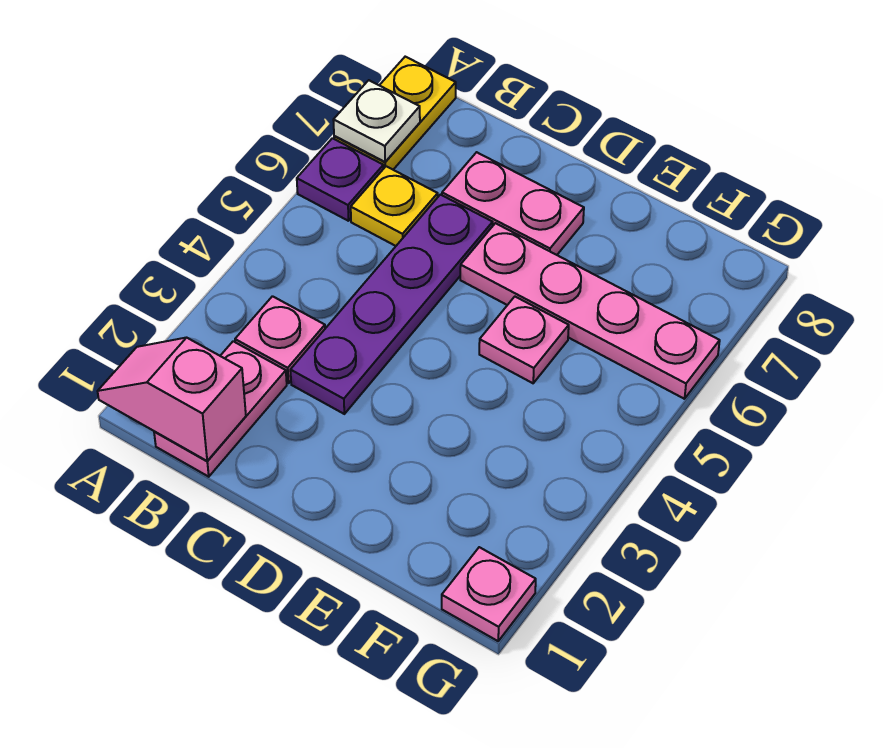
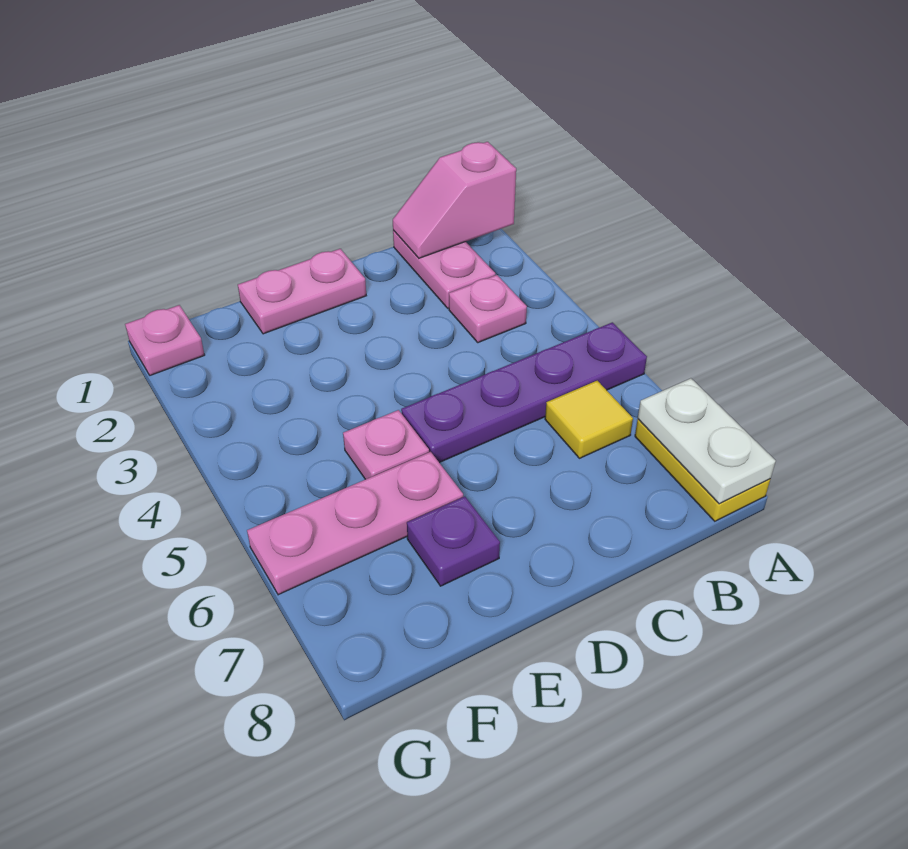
pink 1x2 slope [98,338,246,461] -> pink 1x2 slope turned to [393,142,516,258]
purple 1x1 plate [297,138,383,221] -> purple 1x1 plate moved to [407,496,500,586]
white 1x1 plate [333,80,420,162] -> white 1x2 plate [638,378,776,504]
yellow 1x1 plate [351,166,438,246] -> yellow 1x1 tile [545,381,633,458]
purple 1x4 plate [290,195,493,414] -> purple 1x4 plate turned to [401,322,647,463]
pink 1x2 plate [442,152,584,255] -> pink 1x2 plate moved to [238,249,366,334]
pink 1x4 plate [460,223,720,399] -> pink 1x3 plate [247,452,463,595]

